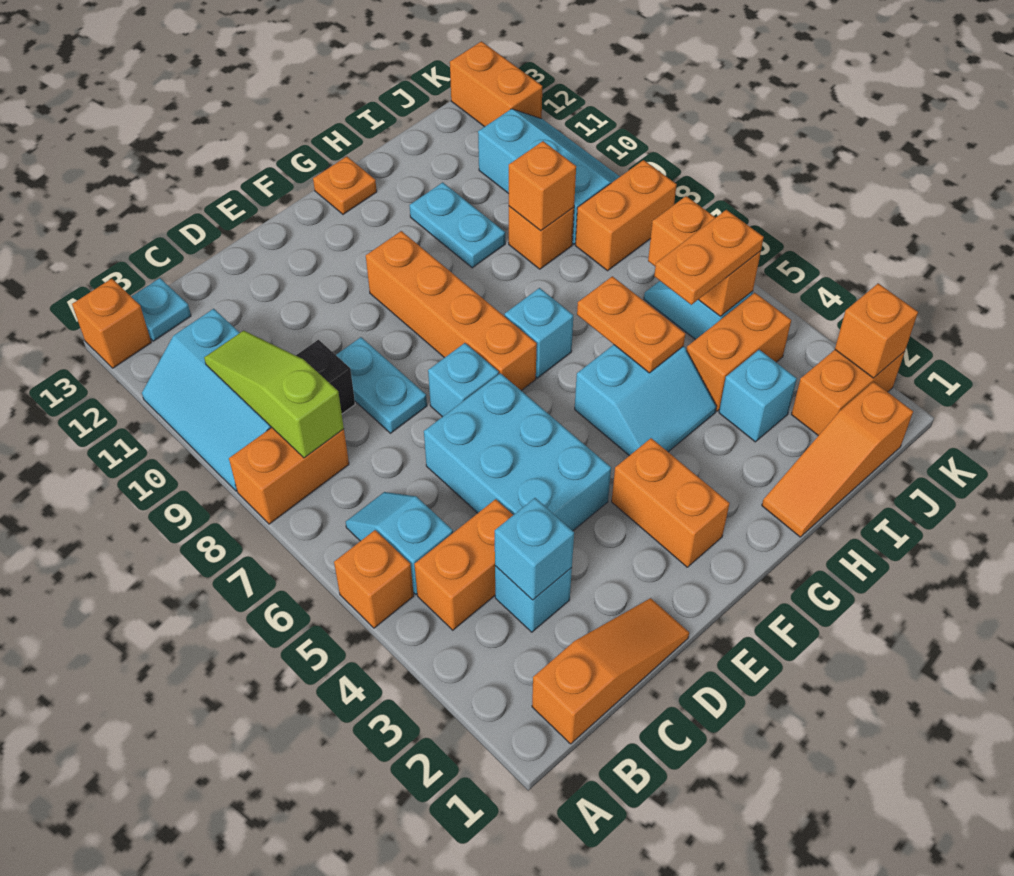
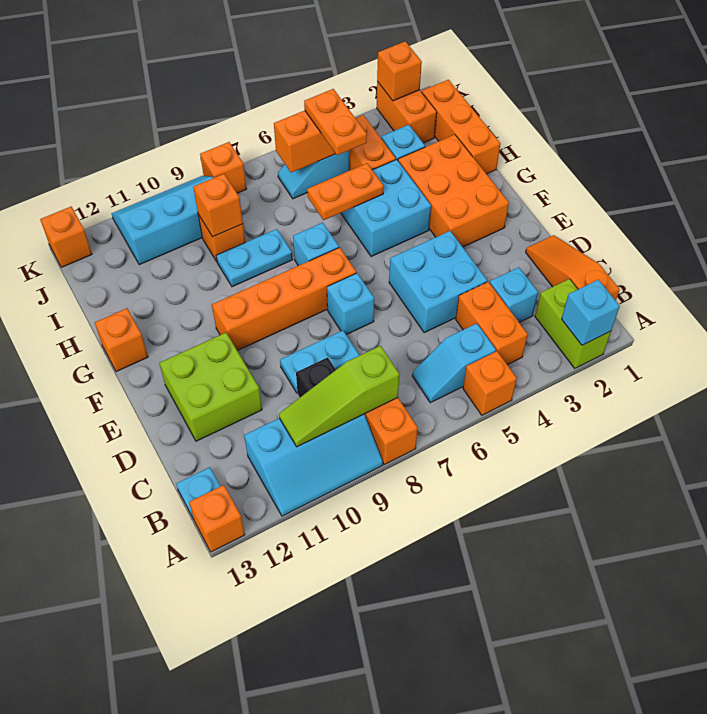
none -> lime 1x2 brick [535,279,611,368]
cyan 1x1 brick [495,498,574,600] -> cyan 1x1 brick moved to [562,280,620,345]
cyan 2x3 brick [424,373,611,531] -> cyan 2x2 brick [389,231,487,333]
none -> lime 2x2 brick [160,333,262,441]
orange 1x2 brick [612,438,730,567] -> orange 2x3 brick [398,135,509,247]
cyan 2x2 slope [575,345,717,456] -> cyan 2x2 brick [341,159,431,256]
orange 1x1 plate [313,156,377,214] -> orange 1x1 brick [95,308,148,372]
orange 1x3 slope [762,382,913,537] -> orange 1x3 brick [422,80,500,174]
cyan 1x2 plate [410,182,505,268] -> cyan 1x2 plate moved to [216,229,293,287]
orange 1x2 brick [575,160,677,271] -> orange 1x1 brick [200,142,246,193]
orange 1x2 brick [450,41,542,127] -> orange 1x1 brick [40,207,92,267]

